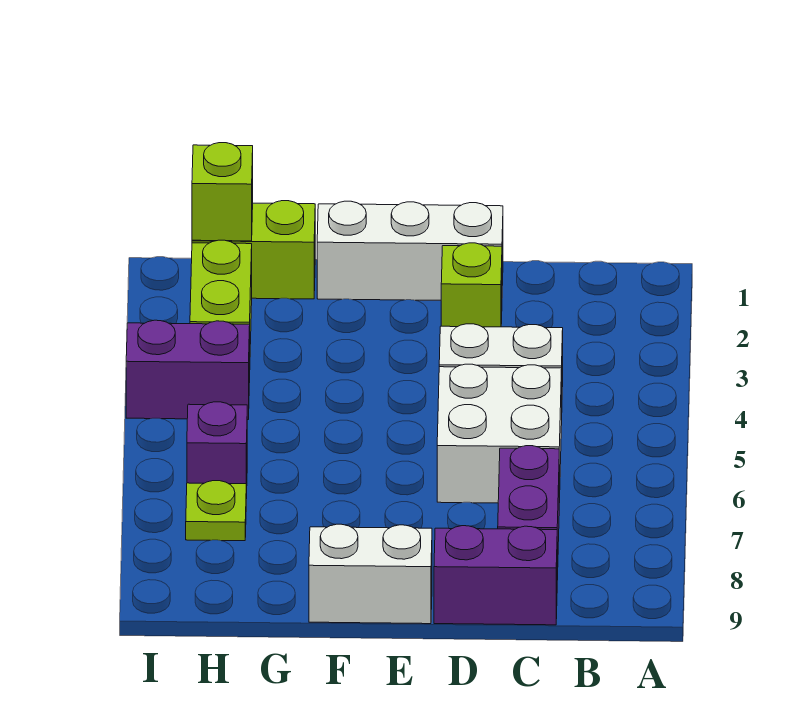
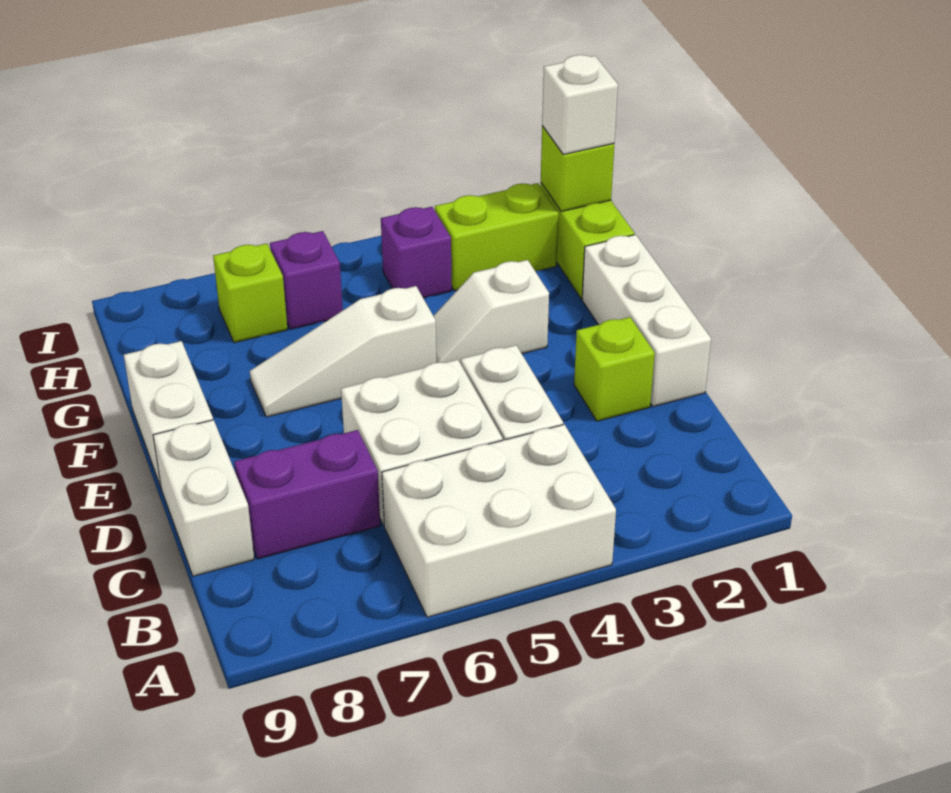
none -> white 2x3 brick [382,424,616,617]
purple 1x2 brick [434,526,557,625] -> white 1x2 brick [153,420,254,576]
none -> white 1x2 slope [434,260,549,364]
none -> white 1x3 slope [250,286,436,417]
none -> white 1x1 brick [542,55,618,155]
purple 1x2 brick [126,320,250,420] -> purple 1x1 brick [381,207,452,298]
lime 1x1 plate [186,481,246,541] -> lime 1x1 brick [213,244,288,343]

